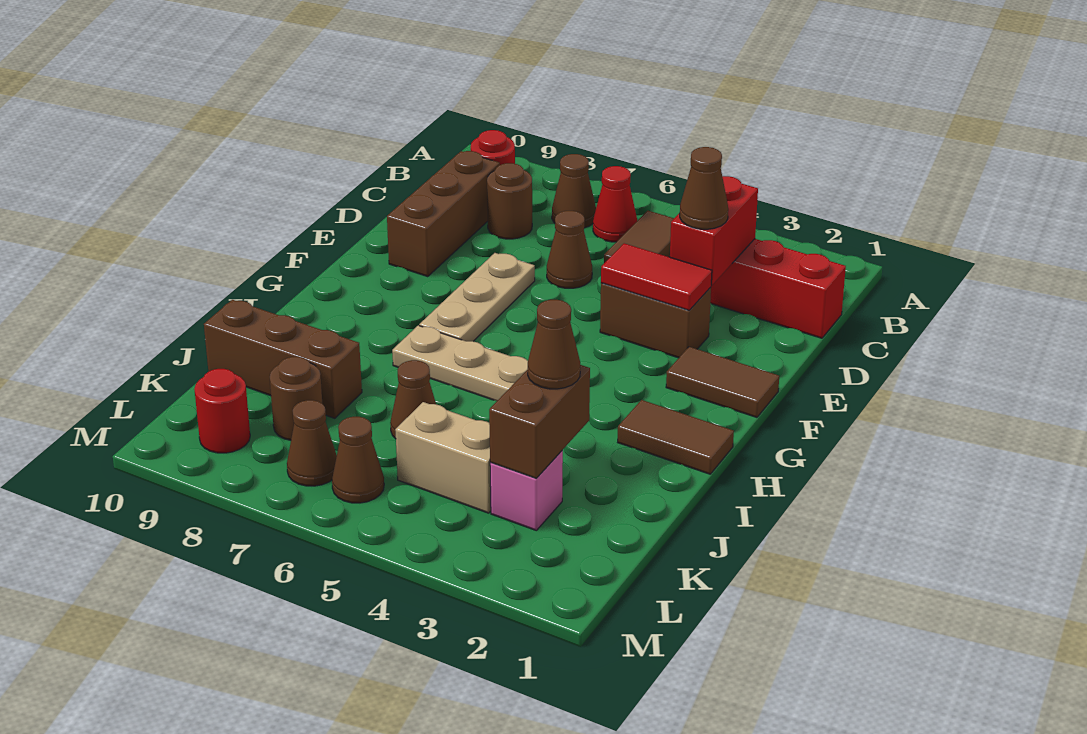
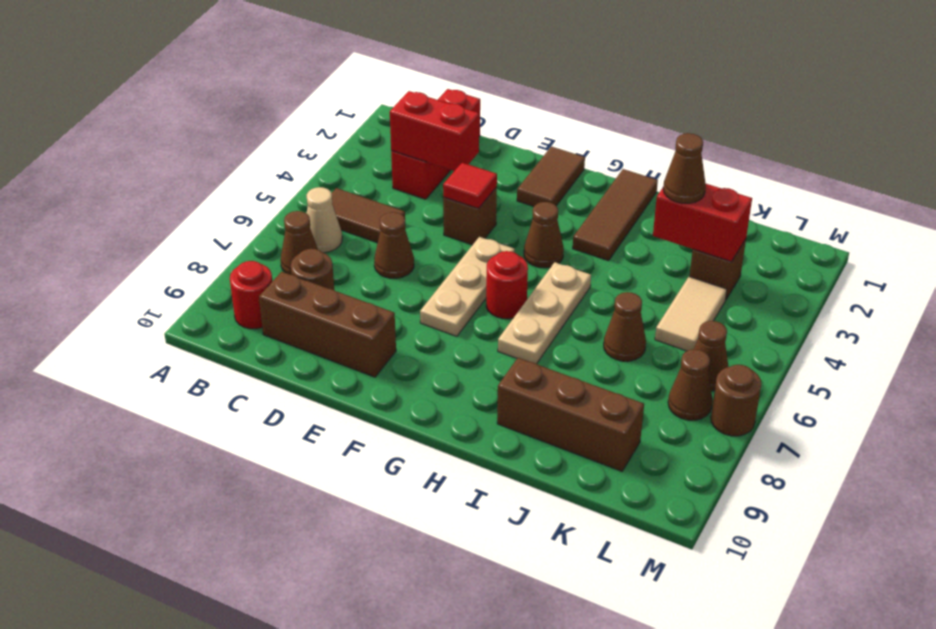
red 1x1 cone [593,166,637,242] -> tan 1x1 cone [307,187,342,253]
brown 1x1 cone [680,147,728,229] -> brown 1x1 cone moved to [524,202,564,268]
brown 1x2 brick [600,283,711,358] -> brown 1x1 brick [443,187,497,245]
red 1x2 tile [601,243,712,310] -> red 1x1 tile [443,163,497,209]
tan 1x3 plate [419,253,535,341] -> tan 1x3 plate turned to [420,237,515,336]
brown 1x2 tile [618,400,734,474] -> brown 1x3 tile [573,169,658,261]
brown 1x2 brick [489,365,590,478] -> red 1x2 brick [653,184,752,262]
brown 1x3 brick [204,300,362,418] -> brown 1x3 brick turned to [497,358,644,471]
pink 1x1 brick [490,451,563,530] -> brown 1x1 brick [689,239,746,300]
tan 1x2 brick [395,402,491,513] -> tan 1x2 tile [655,277,727,351]
brown 1x1 round brick [270,357,322,440] -> brown 1x1 round brick moved to [711,365,761,436]
red 1x1 round brick [194,369,250,453] -> red 1x1 round brick moved to [486,251,528,319]

